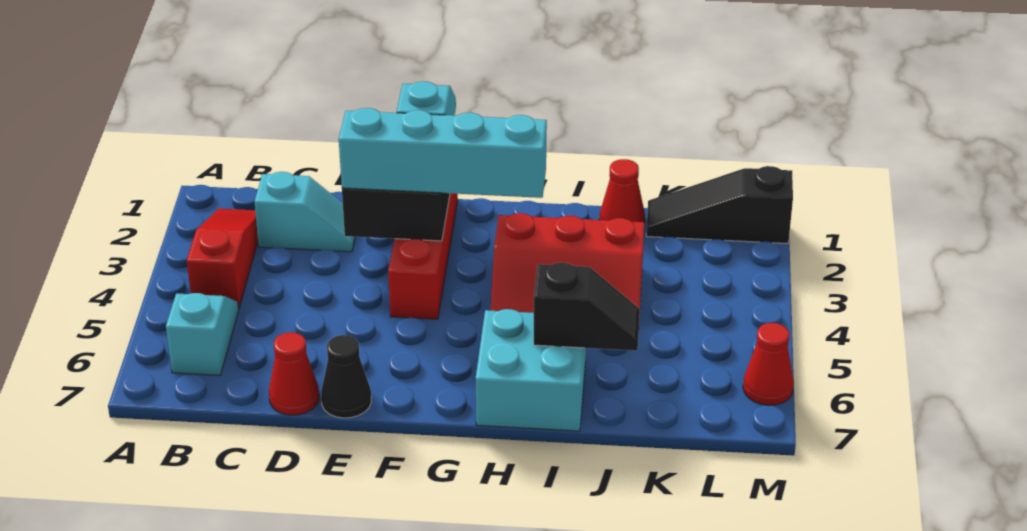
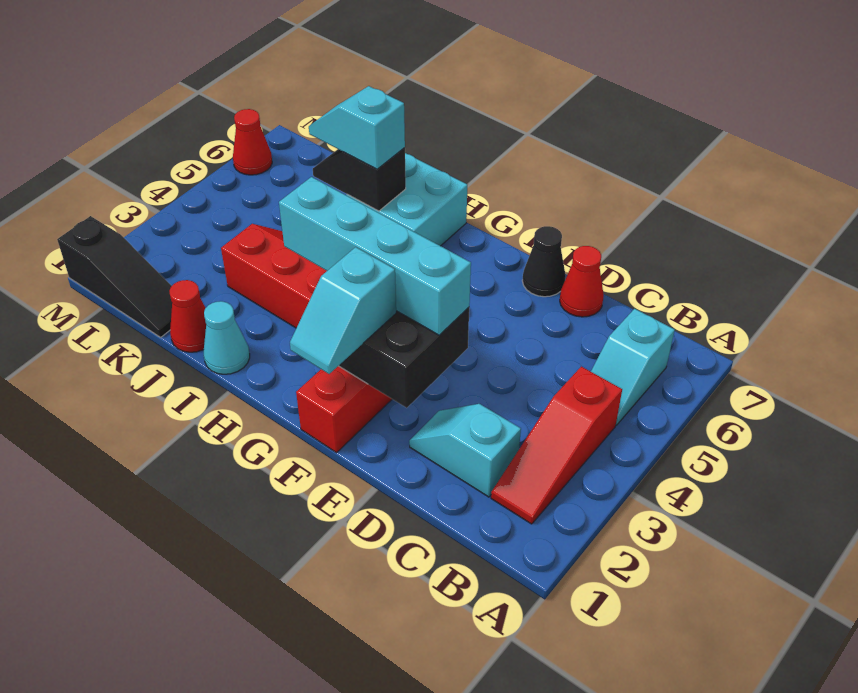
none -> cyan 1x1 cone [204,301,250,374]
none -> cyan 1x2 slope [309,86,405,169]

